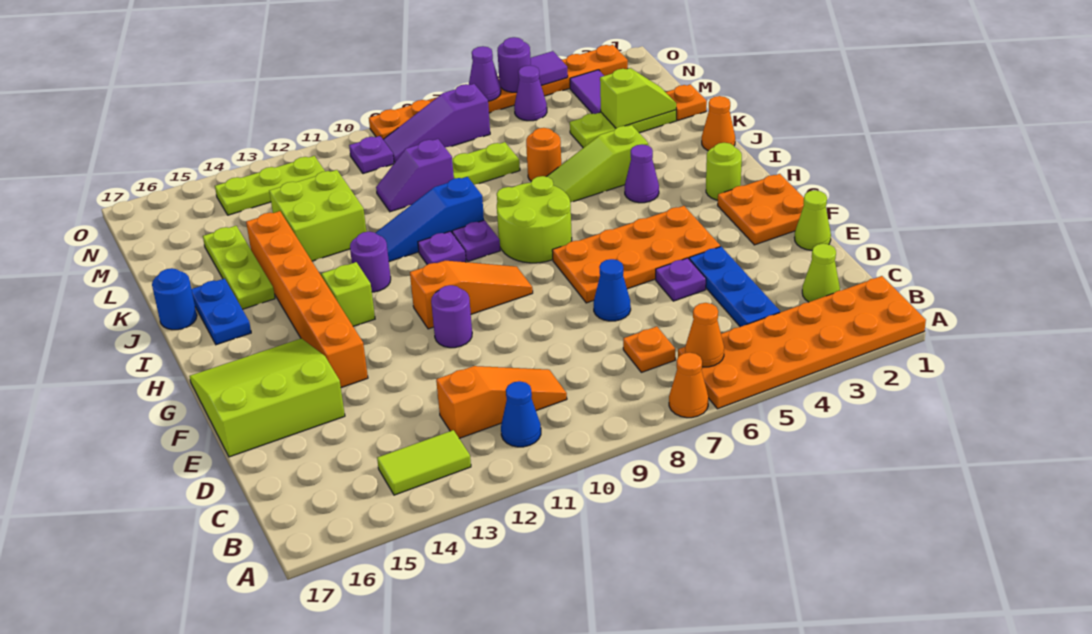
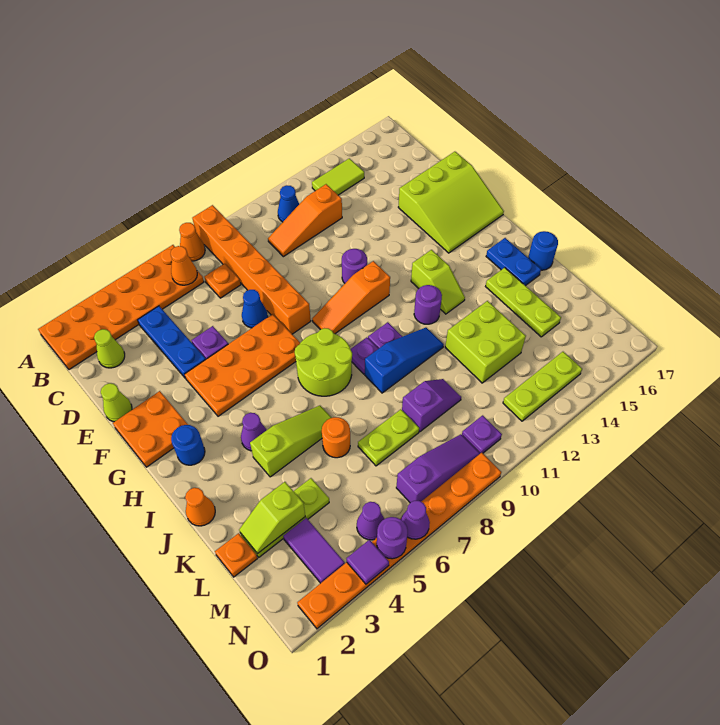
orange 1x6 brick [246,211,368,388] -> orange 1x6 brick moved to [192,205,311,334]
lime 1x1 round brick [706,143,742,200] -> blue 1x1 round brick [171,425,205,465]

